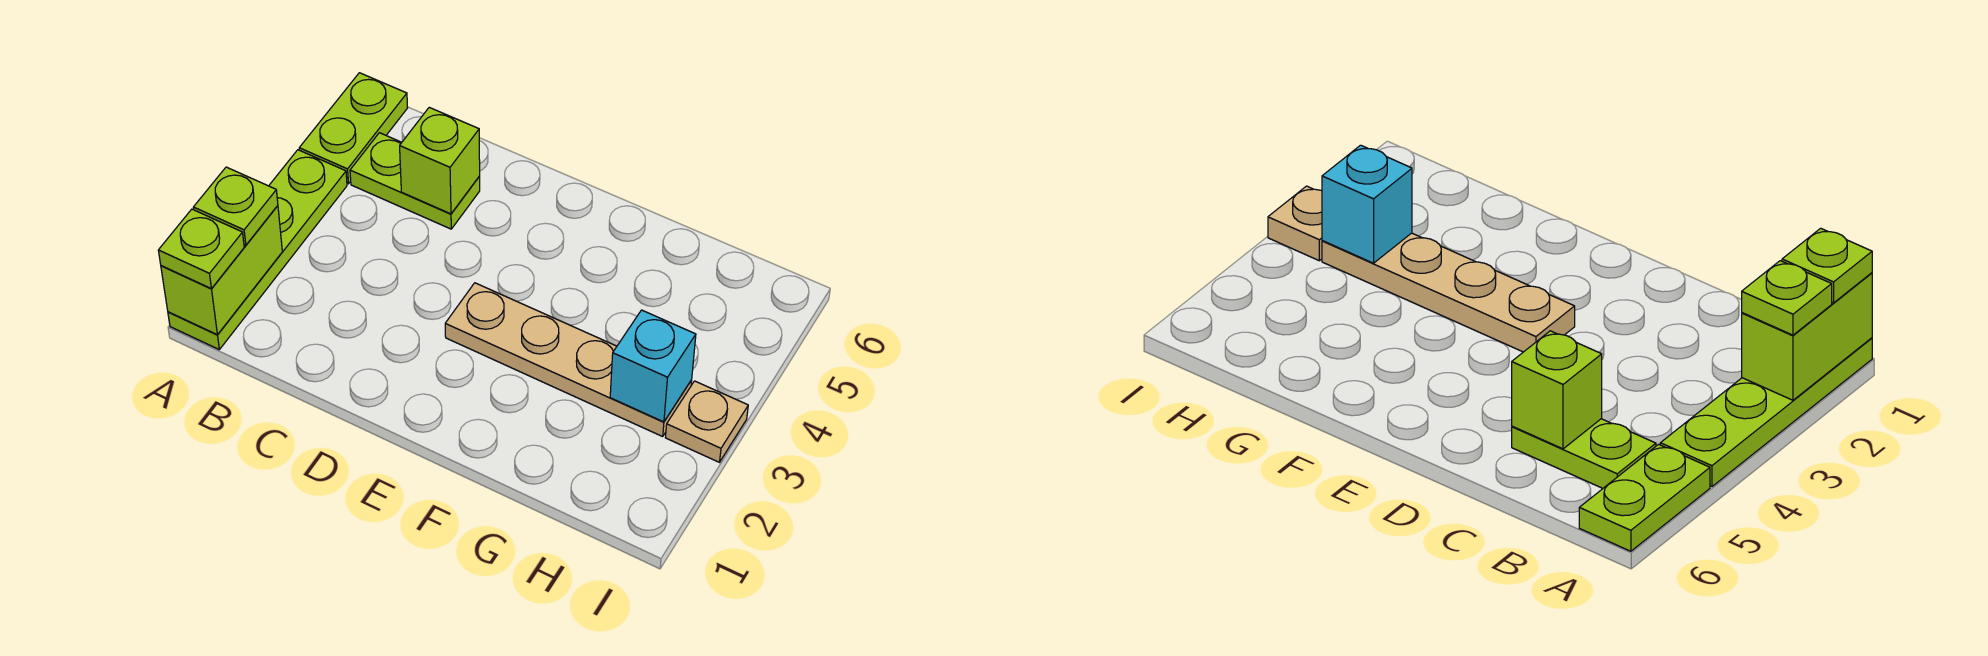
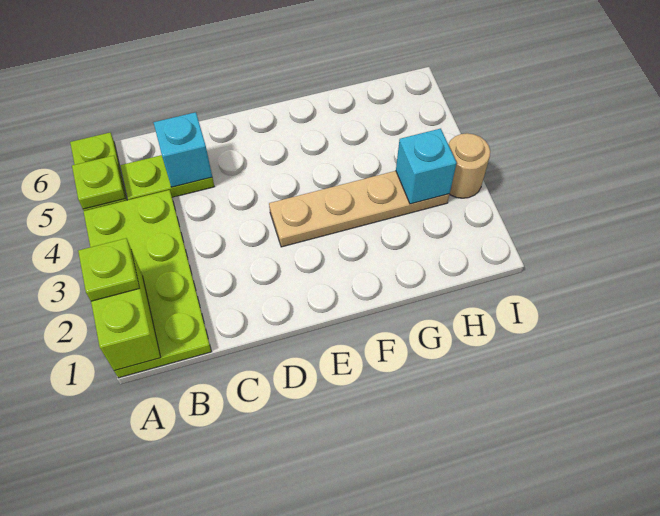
lime 1x4 plate [168,150,347,349] -> lime 2x4 plate [84,190,211,378]
lime 1x1 plate [158,209,244,289] -> lime 1x1 plate moved to [72,155,125,209]
lime 1x1 brick [400,107,480,214] -> cyan 1x1 brick [154,112,212,187]
tan 1x1 plate [665,381,748,462] -> tan 1x1 round brick [448,133,490,198]

